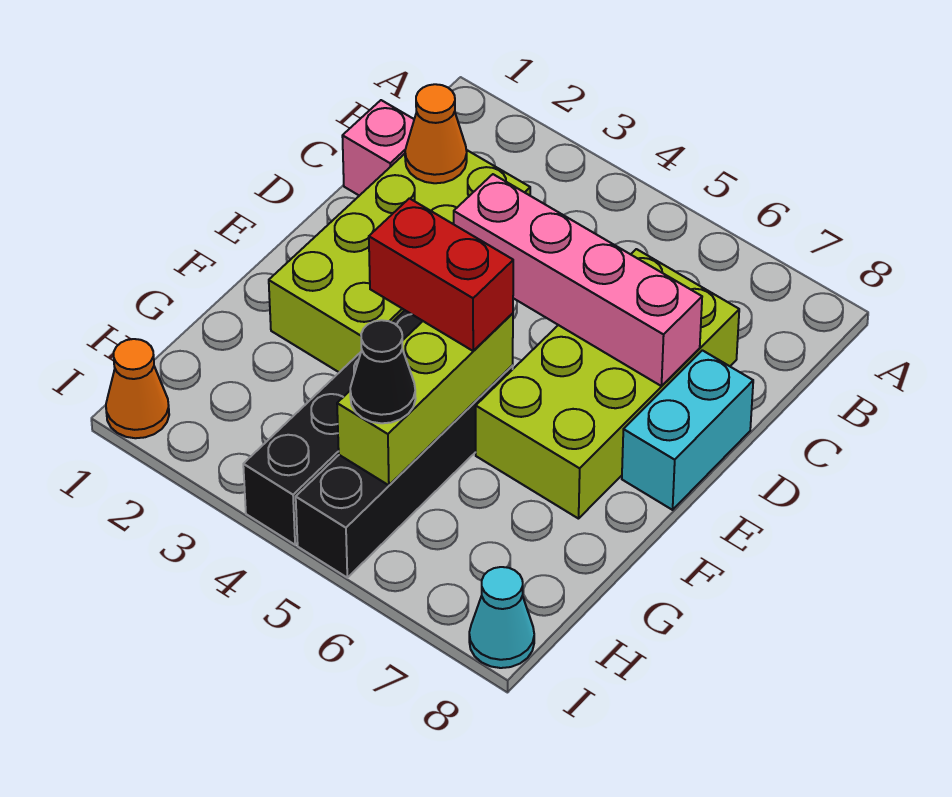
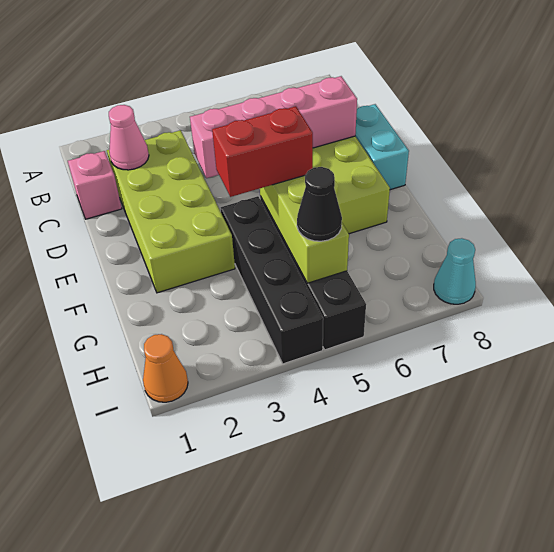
orange 1x1 cone [405,84,467,183] -> pink 1x1 cone [109,105,149,170]

